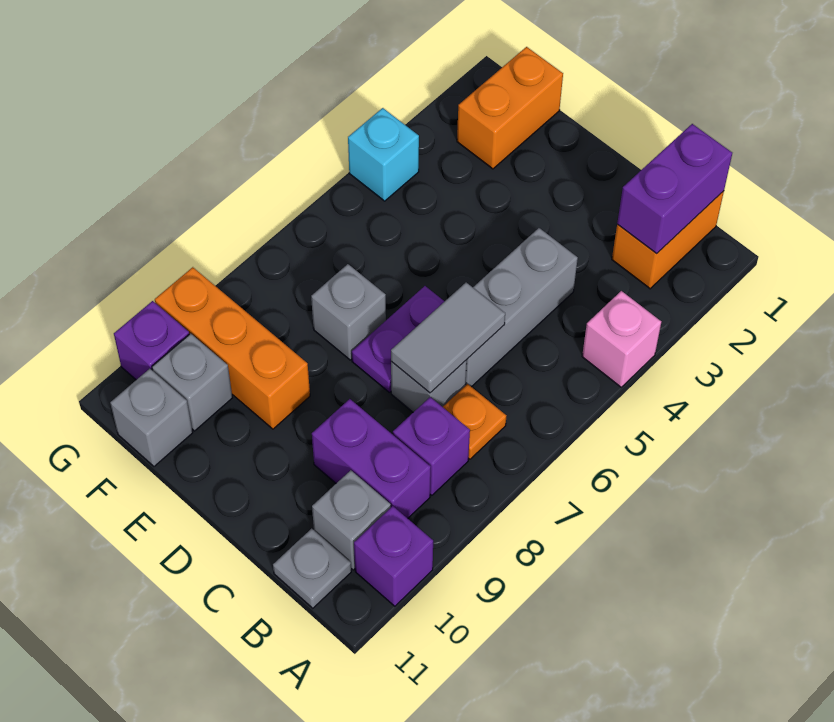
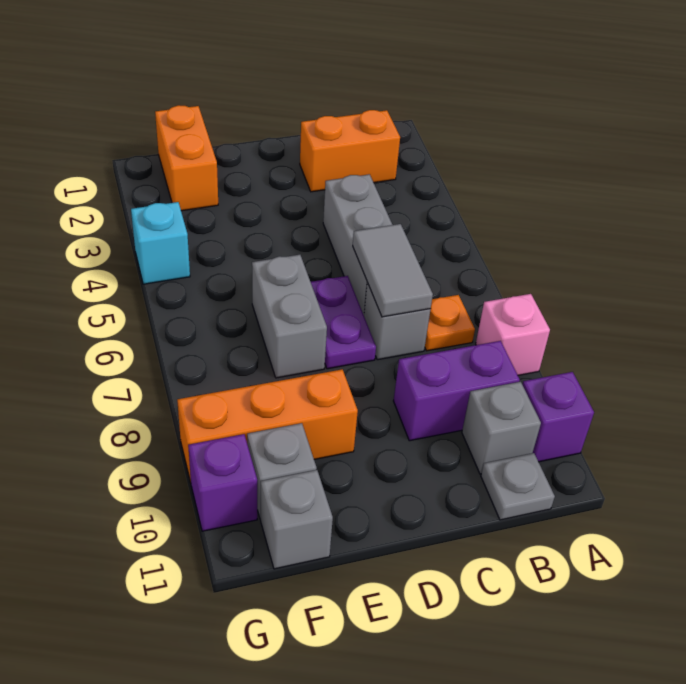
pink 1x1 brick [582,291,661,387] -> pink 1x1 brick moved to [476,294,550,375]
orange 1x2 brick [612,191,724,289] -> orange 1x2 brick turned to [300,110,400,192]
purple 1x2 brick [617,124,732,254] -> none
purple 1x1 brick [393,397,470,495] -> none
grey 1x1 brick [311,264,386,360] -> grey 1x2 brick [252,255,327,378]

